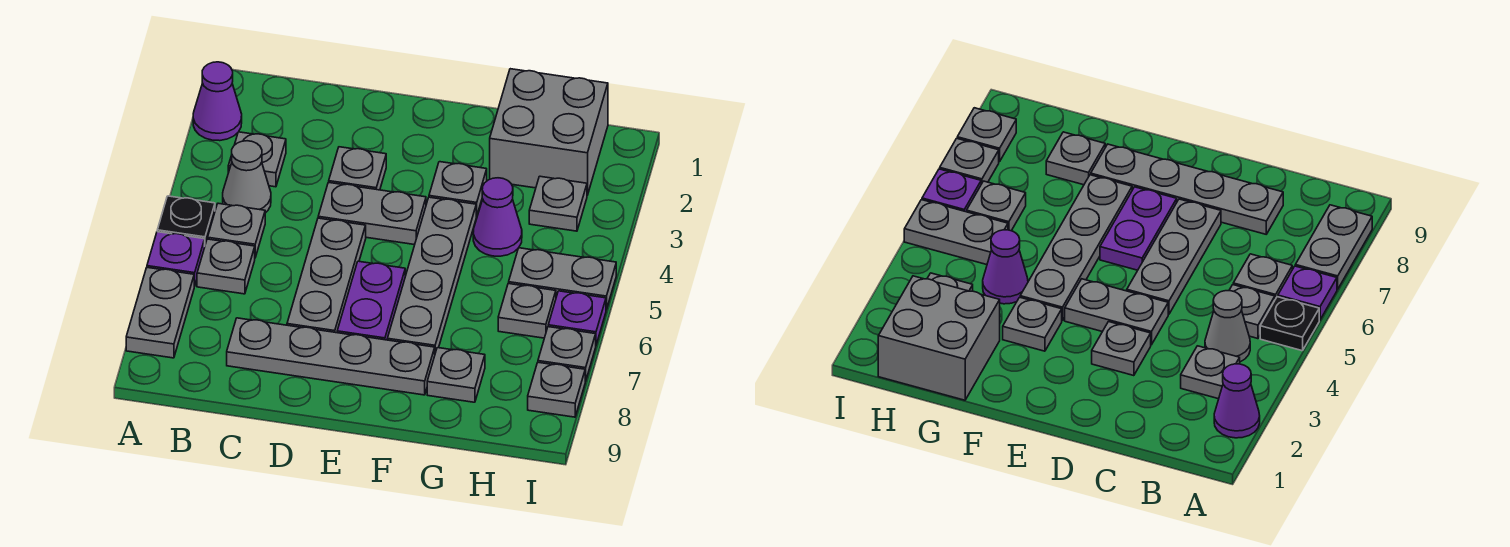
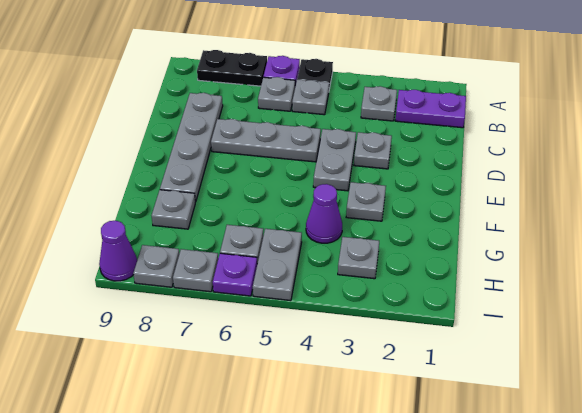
purple 1x1 cone [193,62,242,141] -> purple 1x1 cone moved to [99,221,137,281]
grey 1x2 plate [126,268,194,358] -> black 1x2 plate [197,50,267,86]
grey 1x1 cone [223,141,271,213] -> none
purple 1x2 plate [337,261,405,340] -> purple 1x2 plate moved to [395,90,466,128]
grey 1x4 plate [387,197,476,353] -> none
grey 2x2 brick [490,69,608,195] -> none

